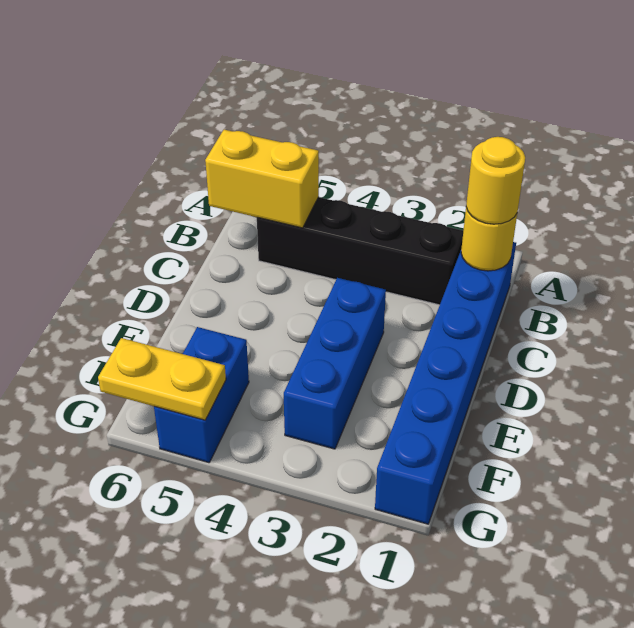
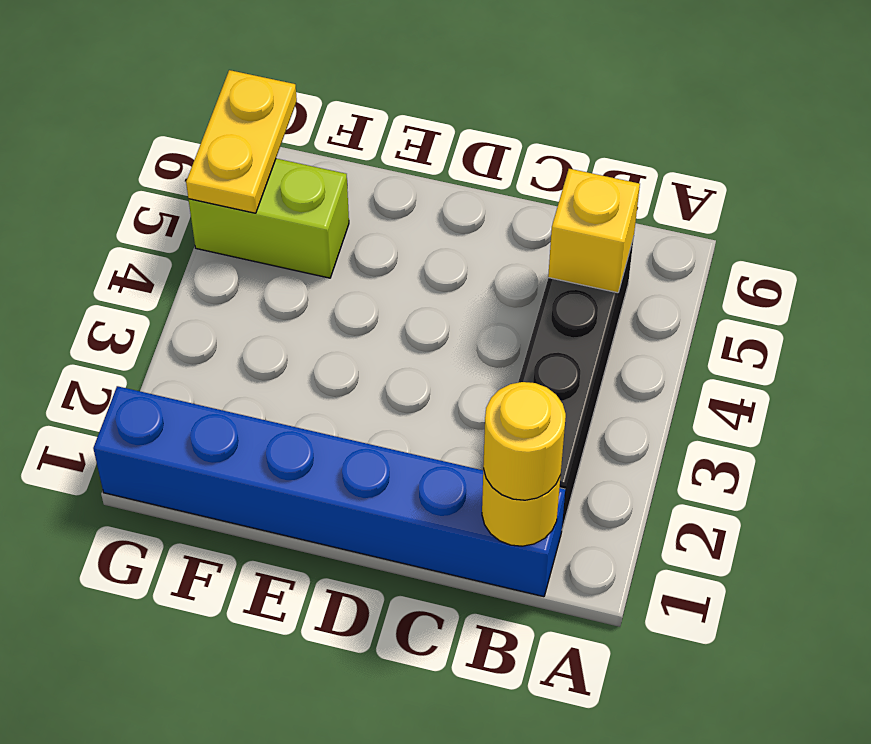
yellow 1x2 brick [205,130,319,228] -> yellow 1x1 brick [548,169,640,293]
blue 1x3 brick [284,278,386,449] -> none
blue 1x2 brick [154,327,249,463] -> lime 1x2 brick [189,159,349,278]

